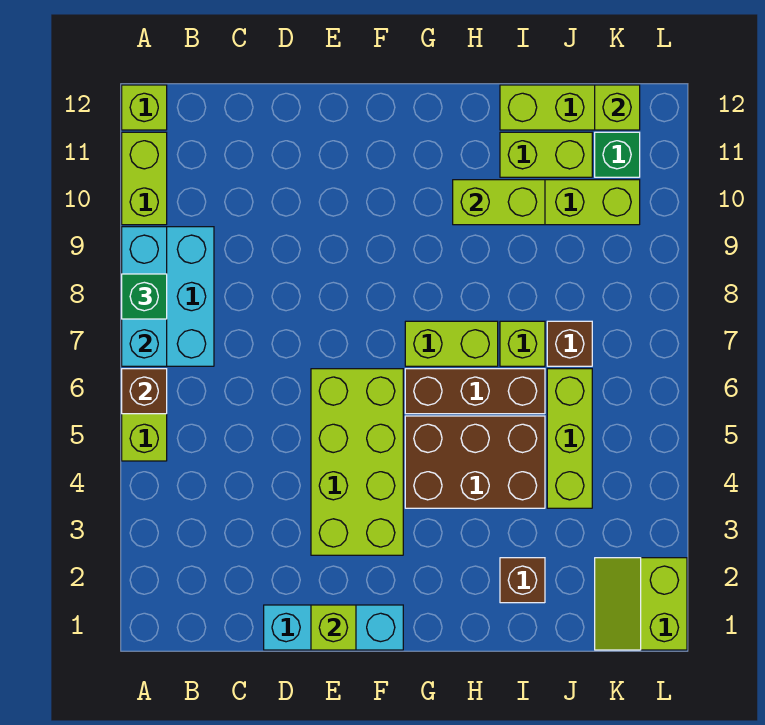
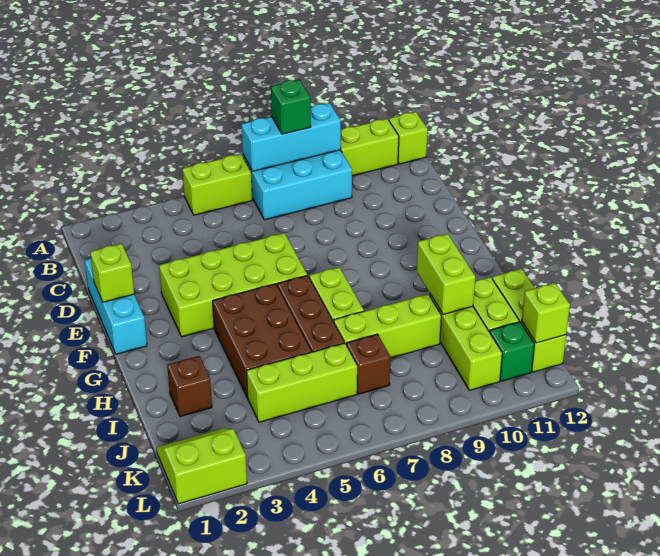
brown 1x1 brick [122,369,167,414] -> none
lime 1x1 brick [500,321,545,366] -> lime 1x3 brick [334,294,441,358]

